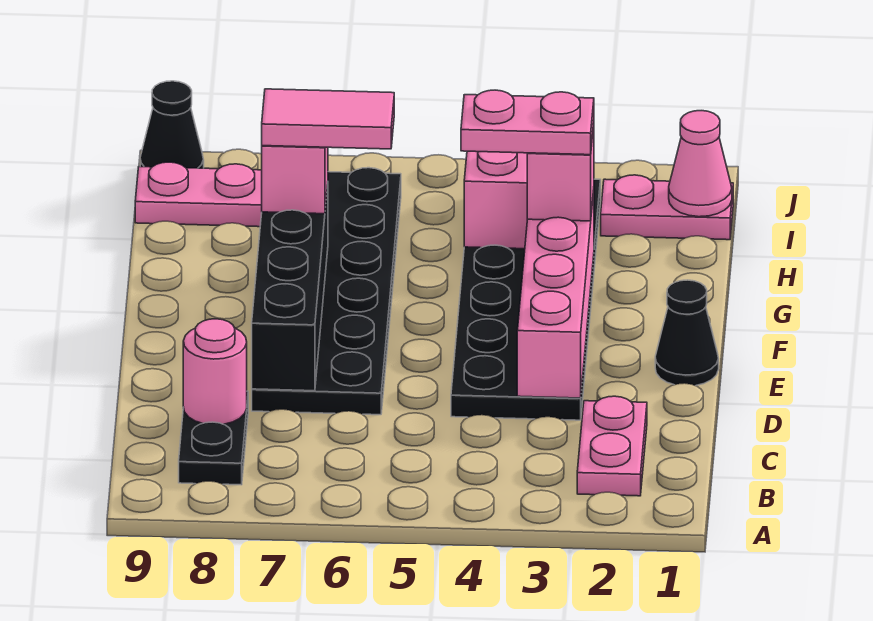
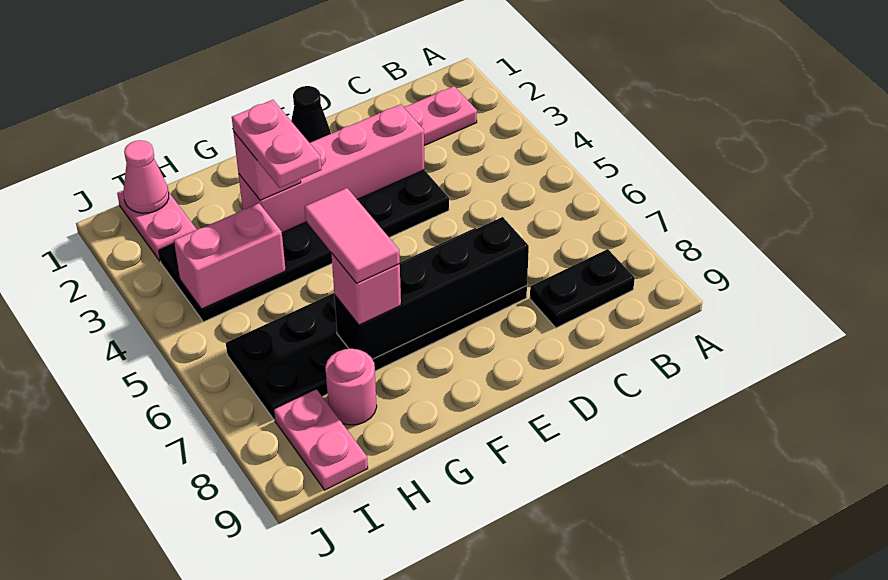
pink 1x1 round brick [183,319,247,424] -> pink 1x1 round brick moved to [325,349,377,425]
black 1x1 cone [140,81,204,168] -> none

